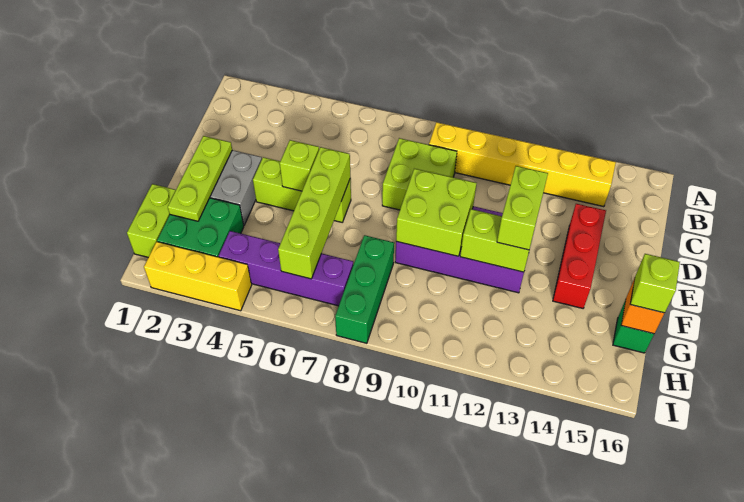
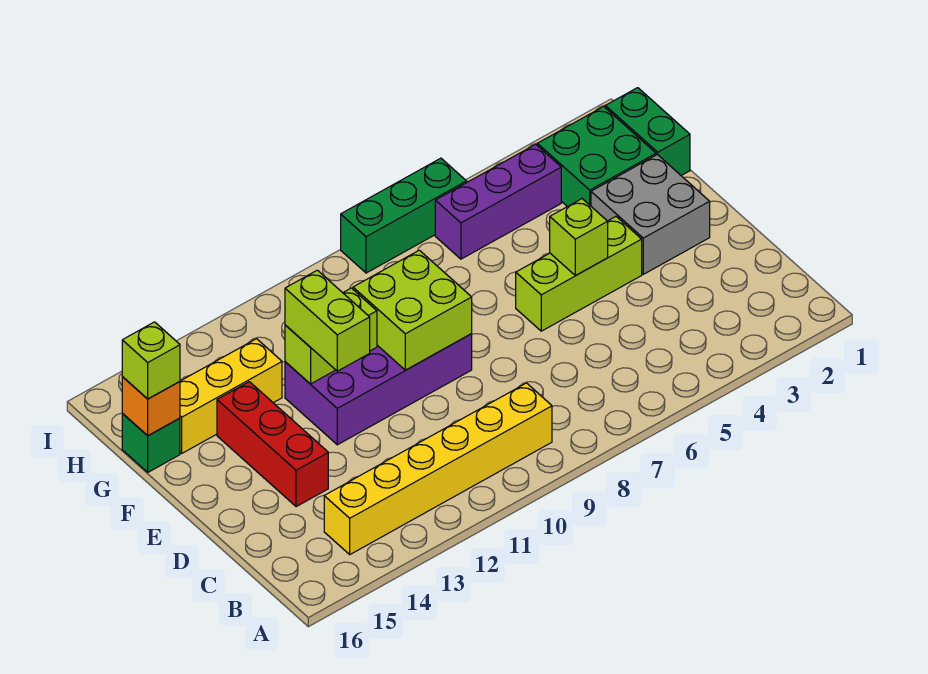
lime 2x2 brick [382,138,457,210] -> none
lime 1x3 plate [168,136,232,221] -> none
lime 1x4 brick [278,147,350,279] -> none
lime 1x2 brick [127,184,176,257] -> green 1x2 brick [605,88,690,176]
green 1x3 brick [335,235,394,343] -> green 1x3 brick turned to [341,158,466,273]
purple 1x4 brick [219,231,353,306] -> purple 1x3 brick [435,144,561,259]
yellow 1x3 brick [144,242,252,311] -> yellow 1x3 brick moved to [180,339,282,453]

